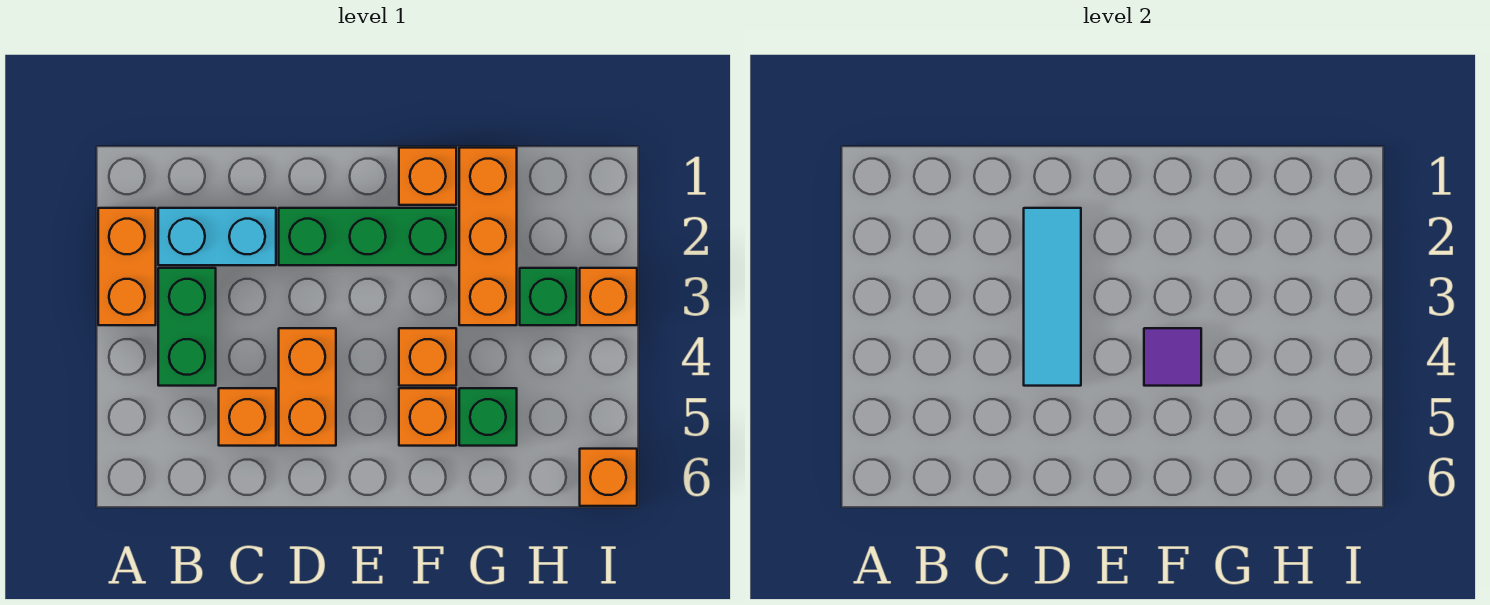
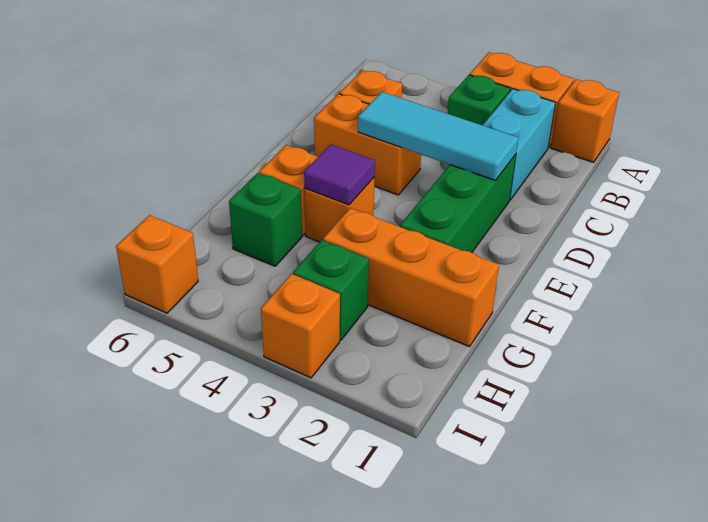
green 1x2 brick [158,268,216,386] -> green 1x1 brick [447,75,510,125]
orange 1x1 brick [399,148,456,205] -> orange 1x1 brick moved to [551,79,619,162]

